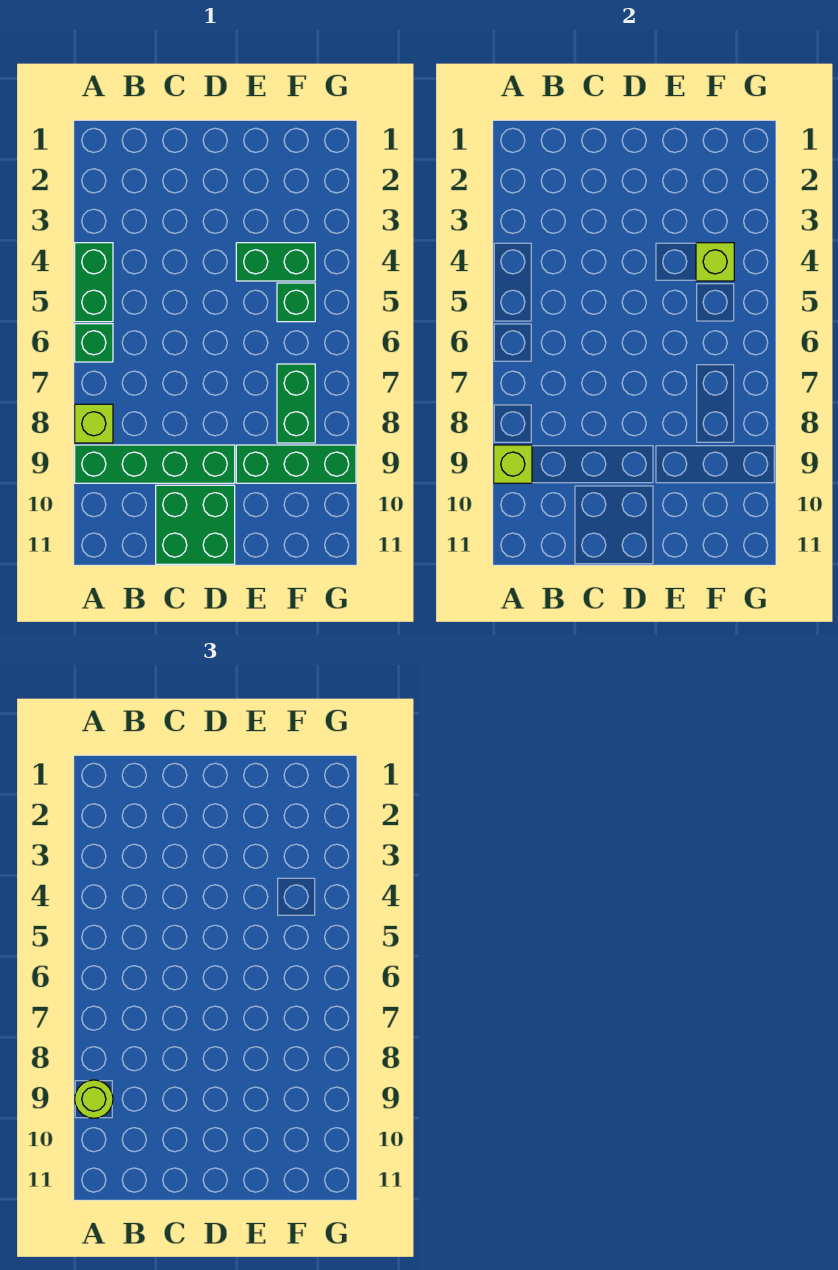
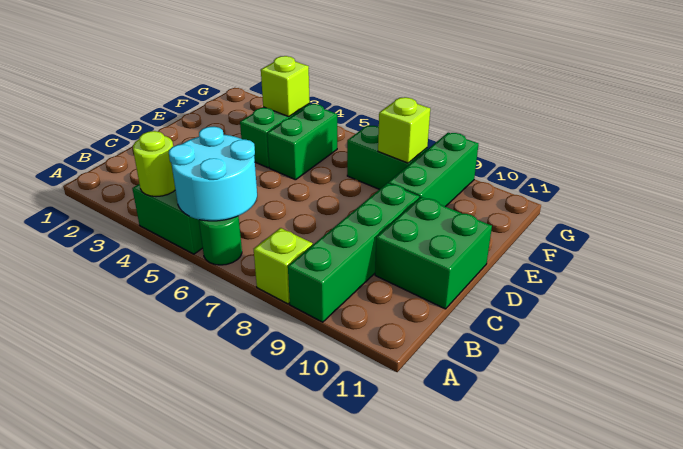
none -> cyan 2x2 round brick [169,127,257,221]
green 1x1 brick [75,324,113,362] -> green 1x1 round brick [199,216,242,265]
lime 1x1 brick [494,445,532,483] -> lime 1x1 brick moved to [378,97,430,163]
lime 1x1 round brick [75,1080,113,1118] -> lime 1x1 round brick moved to [133,131,175,197]
green 1x1 brick [277,283,315,322] -> green 1x2 brick [267,104,337,180]

